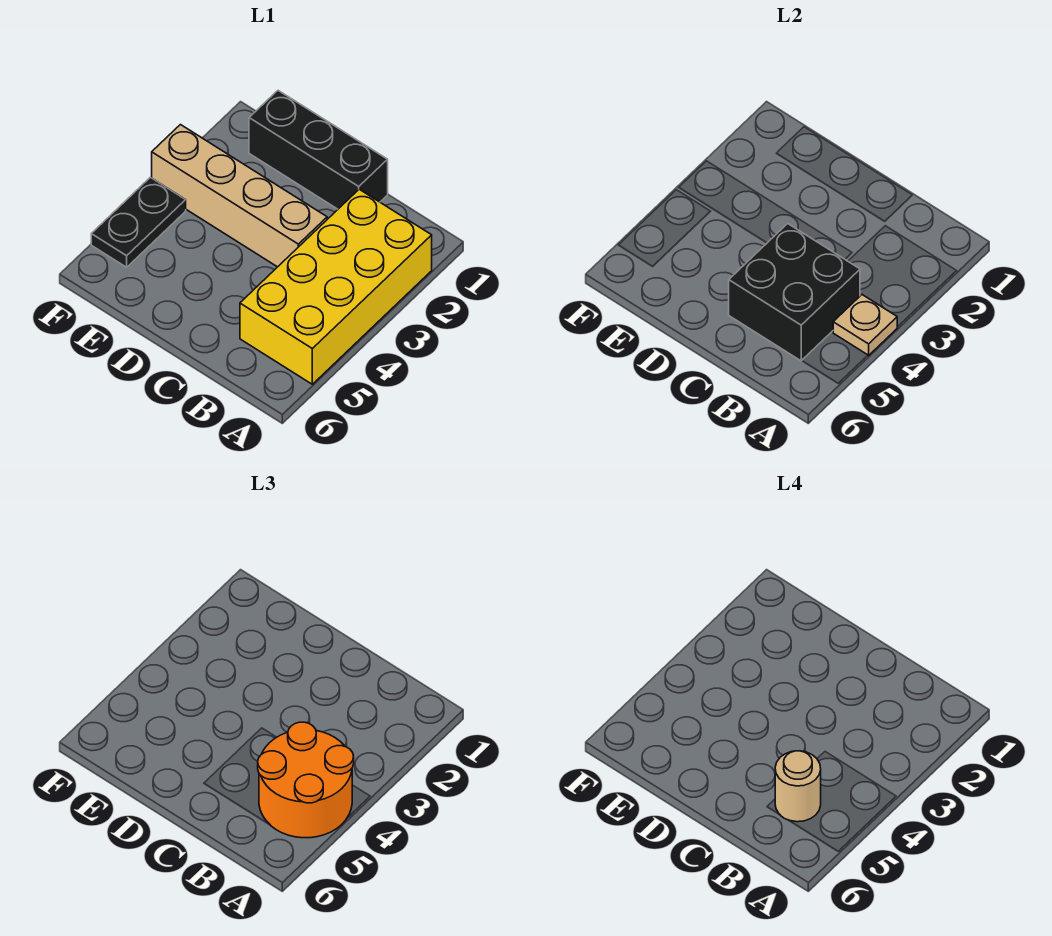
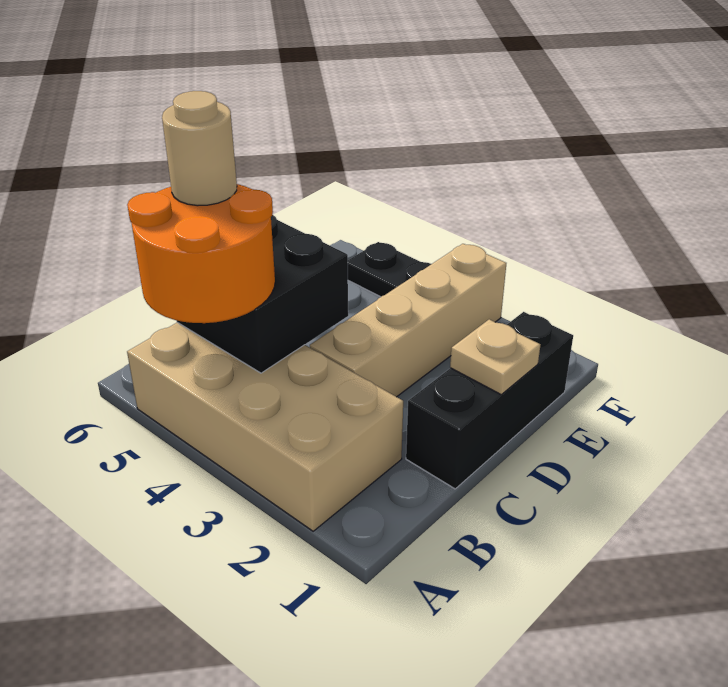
yellow 2x4 brick [240,189,432,384] -> tan 2x4 brick [127,323,403,531]
tan 1x1 plate [833,295,897,356] -> tan 1x1 plate moved to [450,319,540,394]

